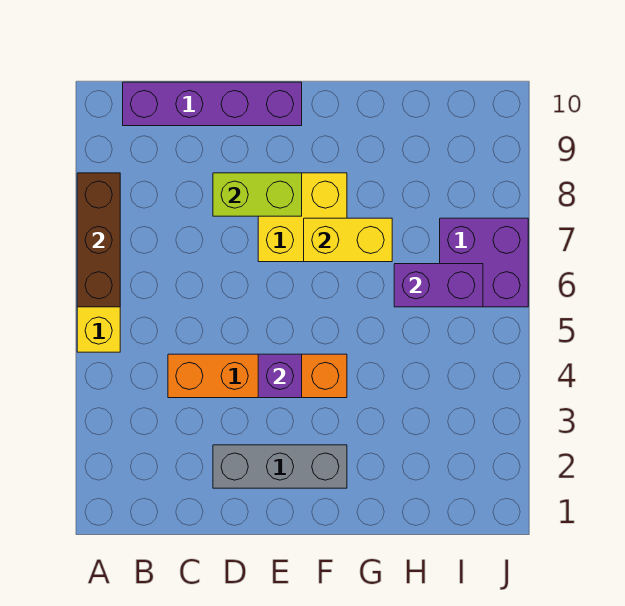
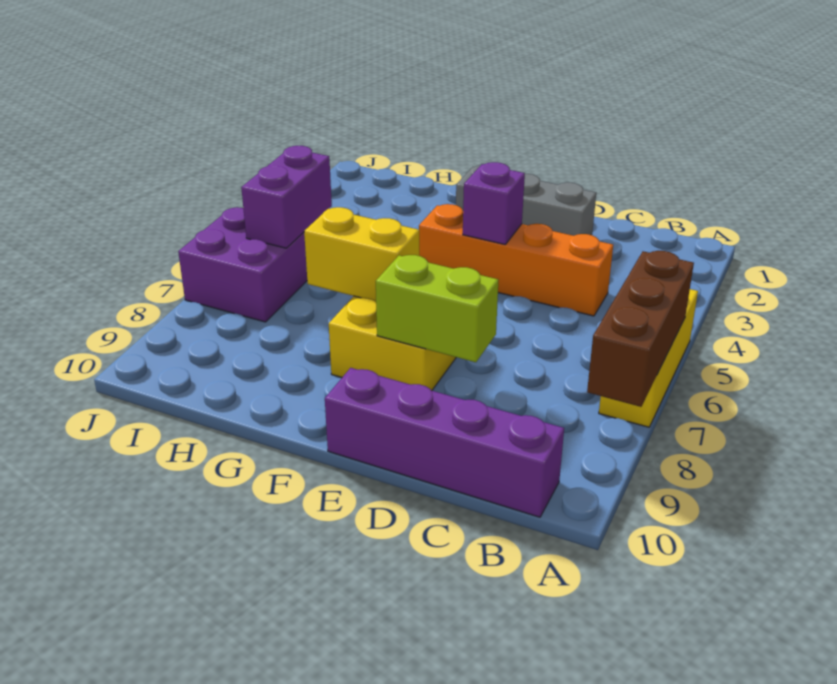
purple 1x2 brick [394,264,483,307] -> purple 1x2 brick turned to [241,146,332,248]

